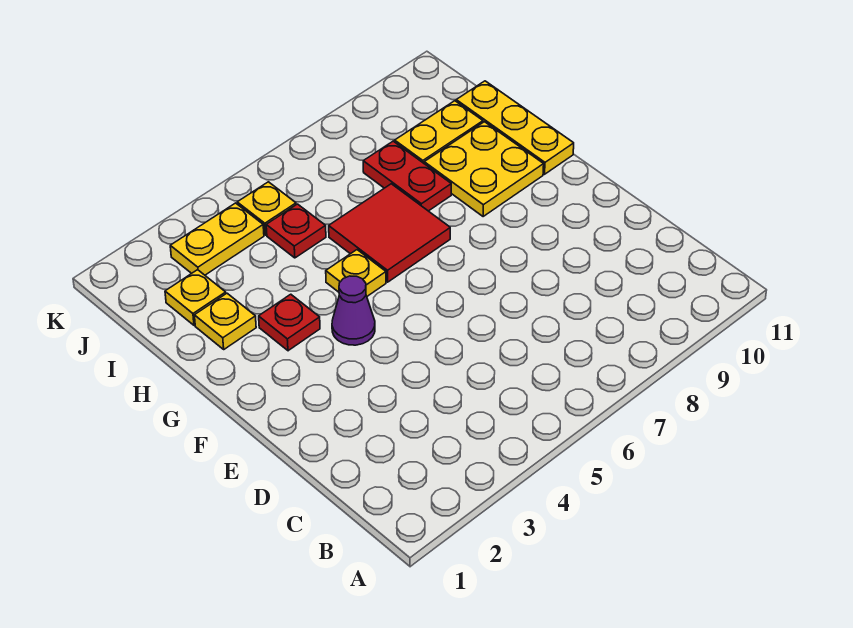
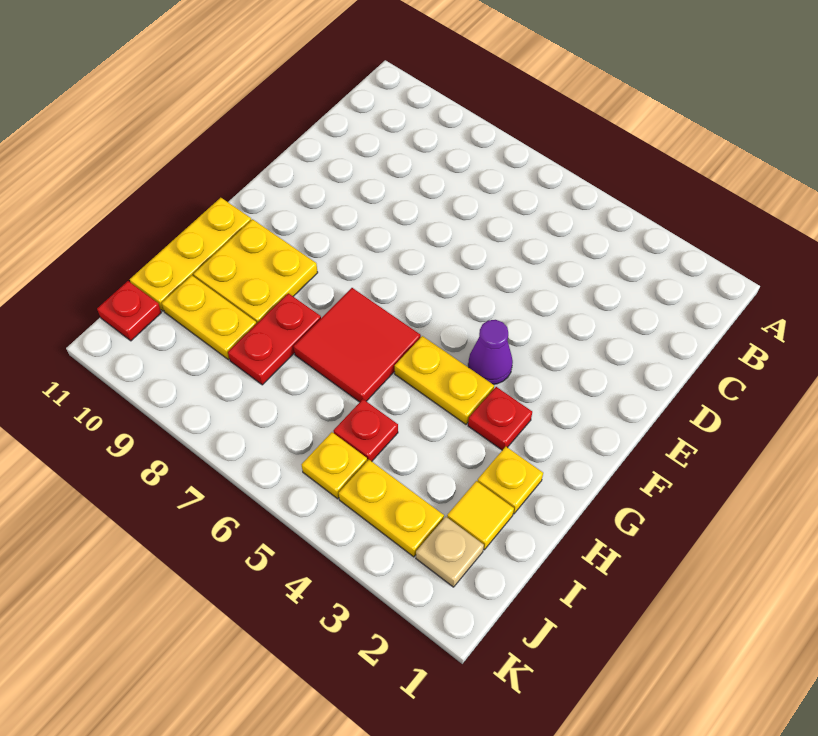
yellow 1x1 plate [326,250,386,296] -> yellow 1x2 plate [395,336,494,424]
yellow 1x1 plate [165,270,226,325] -> yellow 1x1 tile [447,481,514,550]
none -> tan 1x1 plate [416,517,484,587]
none -> red 1x1 plate [97,281,161,341]

